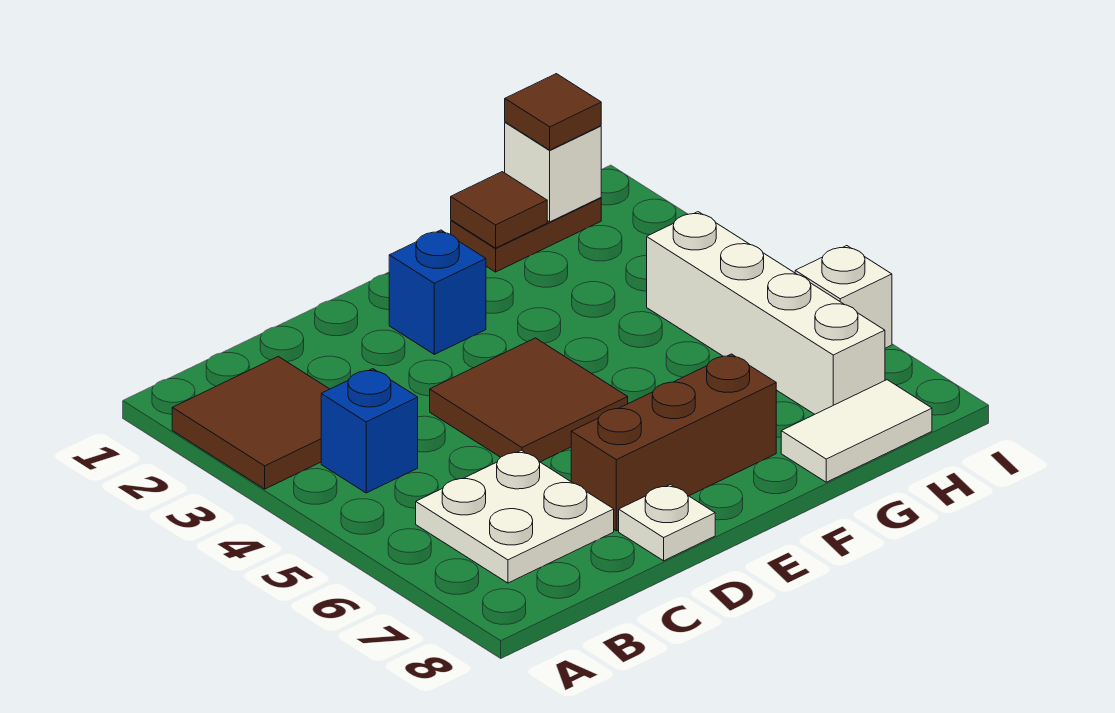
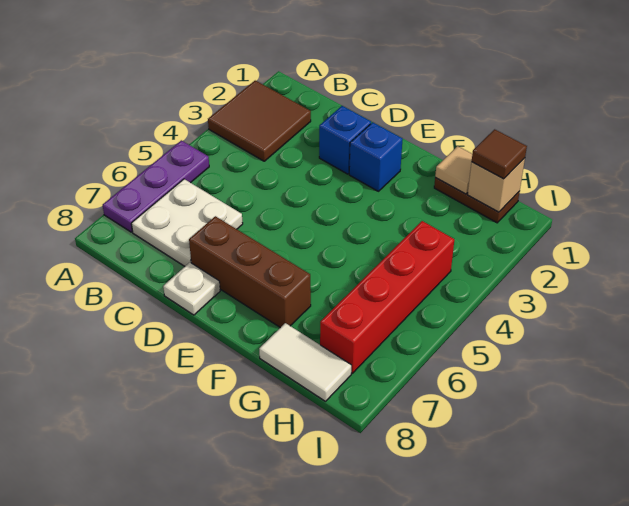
none -> purple 1x3 plate [103,140,209,232]
blue 1x1 brick [321,369,418,493] -> blue 1x1 brick moved to [319,106,371,174]
brown 2x2 tile [430,338,628,462] -> none
brown 1x1 tile [451,172,547,248] -> tan 1x1 tile [435,146,472,194]
white 1x1 brick [505,122,601,222] -> tan 1x1 brick [468,158,525,212]
white 1x4 brick [647,212,885,414] -> red 1x4 brick [320,221,454,373]
white 1x1 brick [795,246,892,348] -> none

